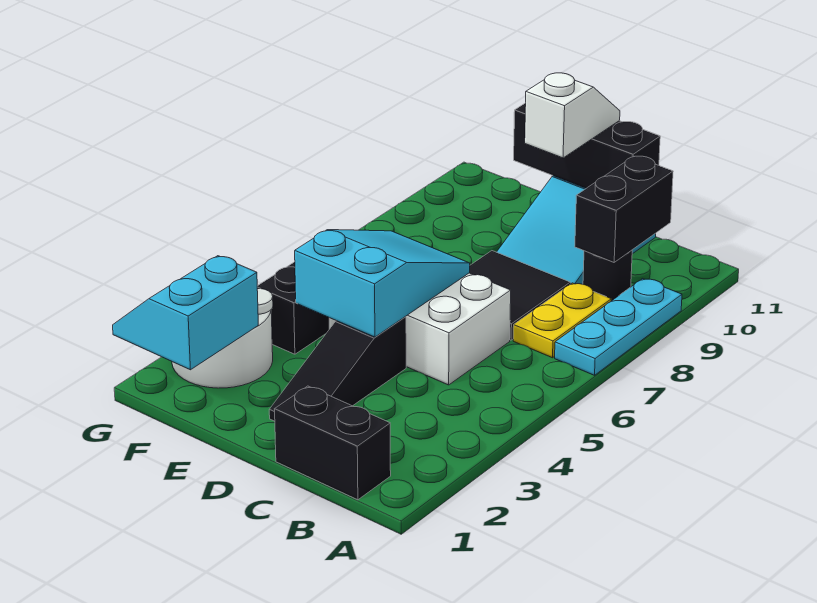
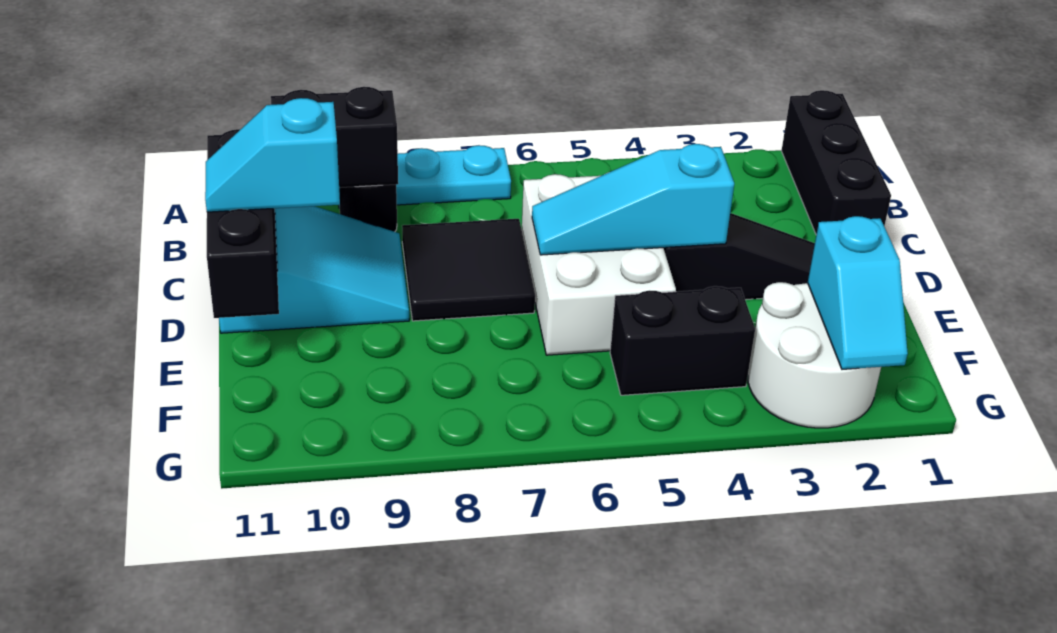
black 1x2 brick [275,386,391,500] -> black 1x3 brick [782,90,891,235]
yellow 1x2 plate [513,283,611,358] -> none
cyan 2x3 slope [295,230,470,337] -> cyan 1x3 slope [532,144,734,255]
white 1x2 slope [525,73,620,158] -> cyan 1x2 slope [205,98,340,212]
cyan 2x2 slope [113,256,258,370] -> cyan 1x2 slope [808,216,908,369]

